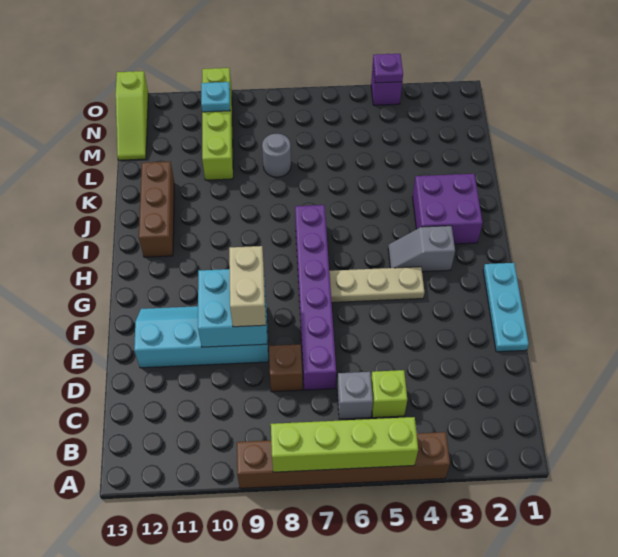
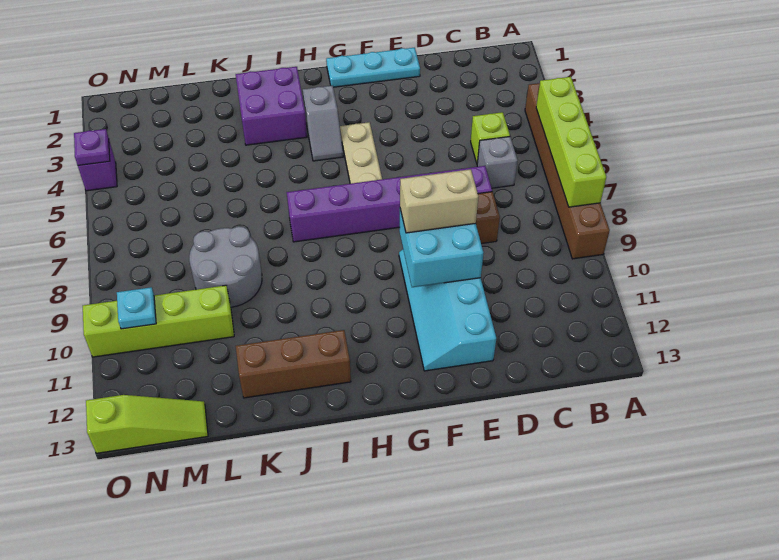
grey 1x1 round brick [262,134,291,177] -> grey 2x2 round brick [189,226,262,307]

